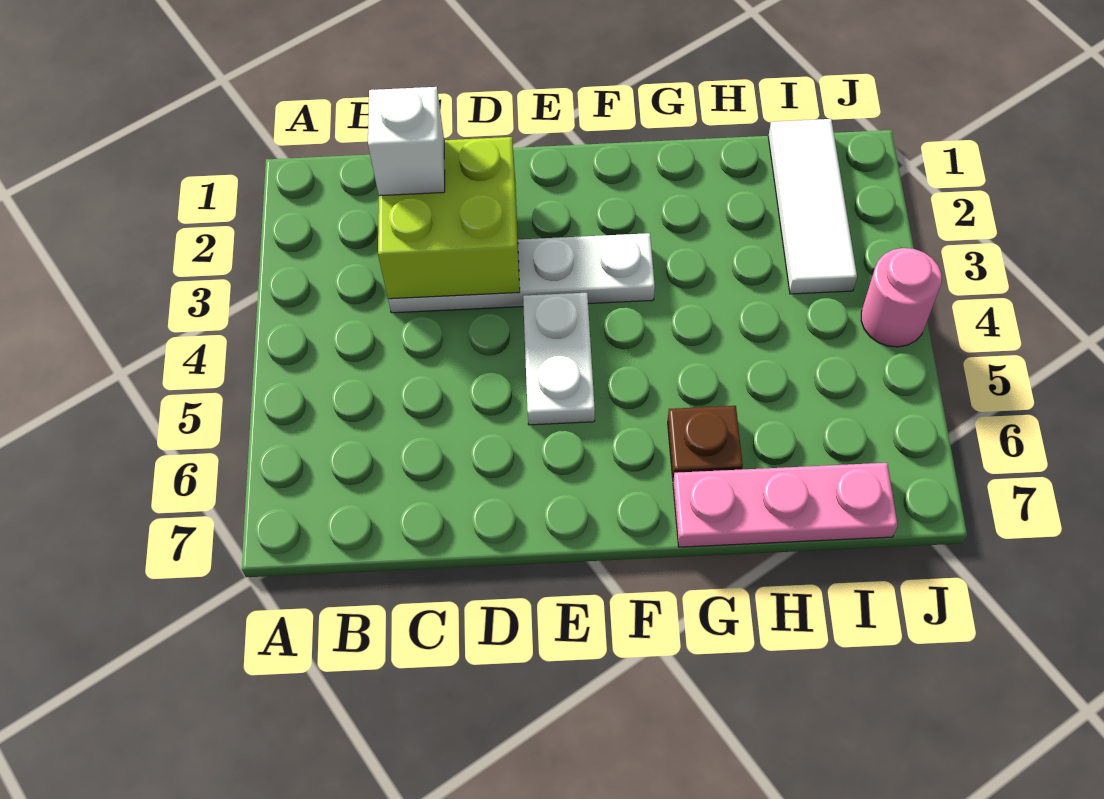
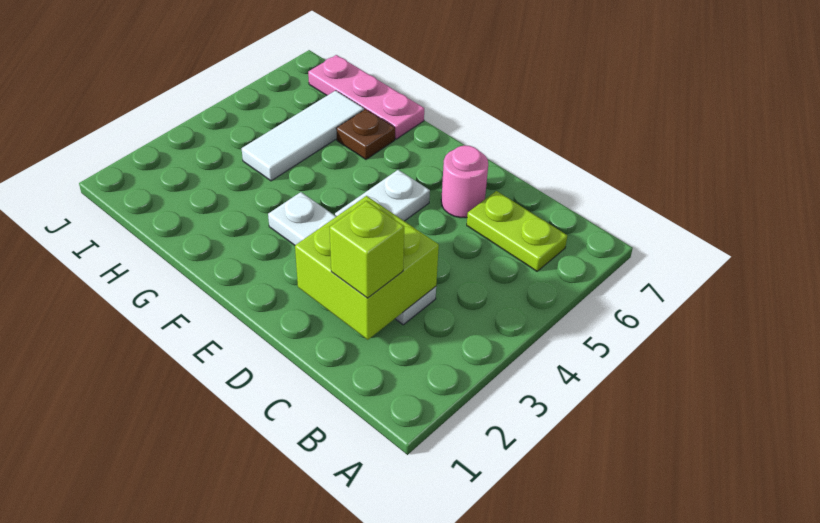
none -> lime 1x2 plate [467,191,567,271]
white 1x1 brick [368,87,445,196] -> lime 1x1 brick [330,201,404,298]
white 1x3 tile [768,119,857,294] -> white 1x3 tile moved to [242,91,364,181]
pink 1x1 round brick [861,248,942,347] -> pink 1x1 round brick moved to [441,145,488,218]

